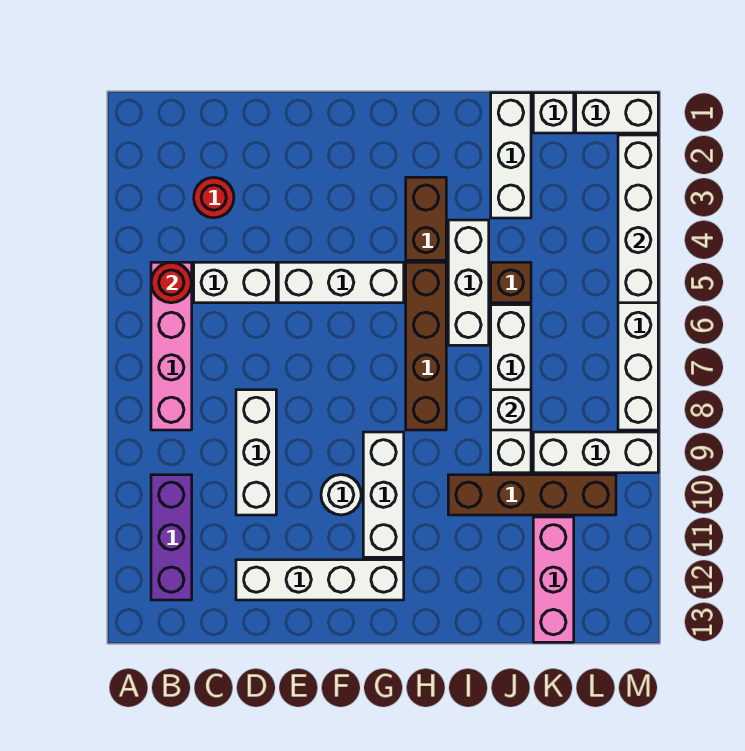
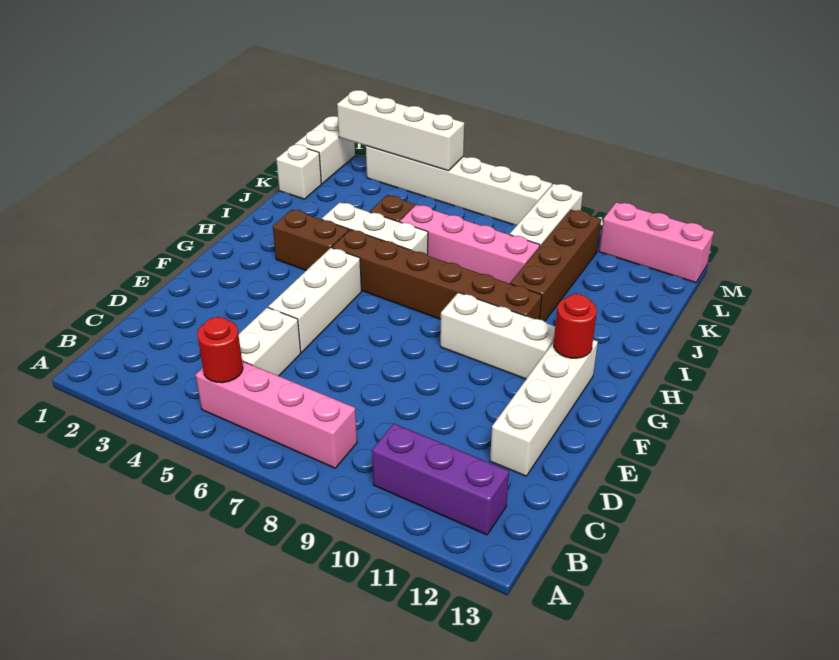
red 1x1 round brick [194,178,234,218] -> red 1x1 round brick moved to [554,294,597,358]
white 1x3 brick [236,390,276,515] -> none
white 1x1 round brick [321,475,361,515] -> none
brown 1x4 brick [406,262,446,430] -> brown 1x6 brick [332,229,542,319]
white 1x3 brick [491,93,531,218] -> none
white 1x4 brick [491,305,531,473] -> pink 1x4 brick [400,205,540,284]
white 1x1 brick [491,390,531,430] -> none
pink 1x3 brick [533,517,574,642] -> pink 1x3 brick moved to [599,202,714,283]

